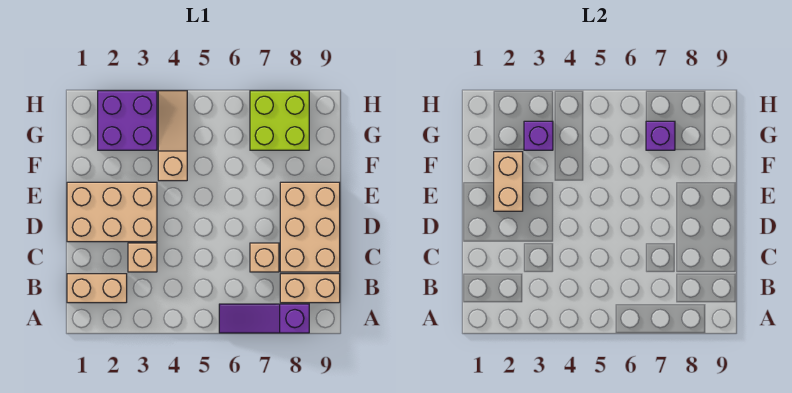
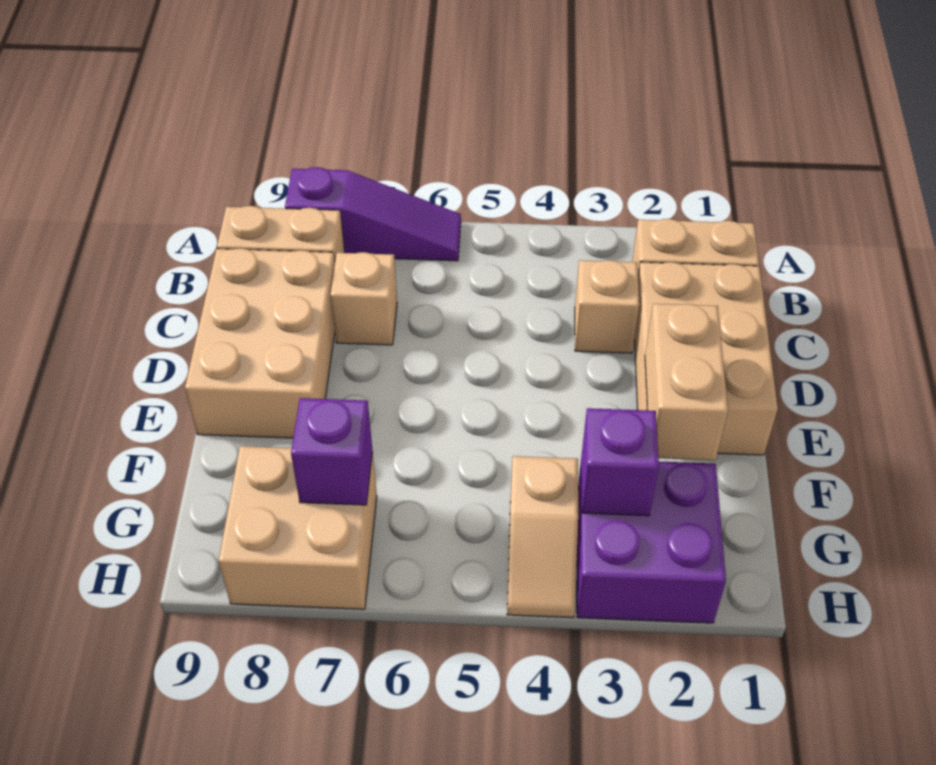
tan 2x3 brick [67,182,157,242] -> tan 2x3 brick turned to [634,262,778,455]
tan 1x3 slope [158,91,187,181] -> tan 1x2 slope [507,456,578,618]
lime 2x2 brick [250,91,309,150] -> tan 2x2 brick [218,446,377,609]

